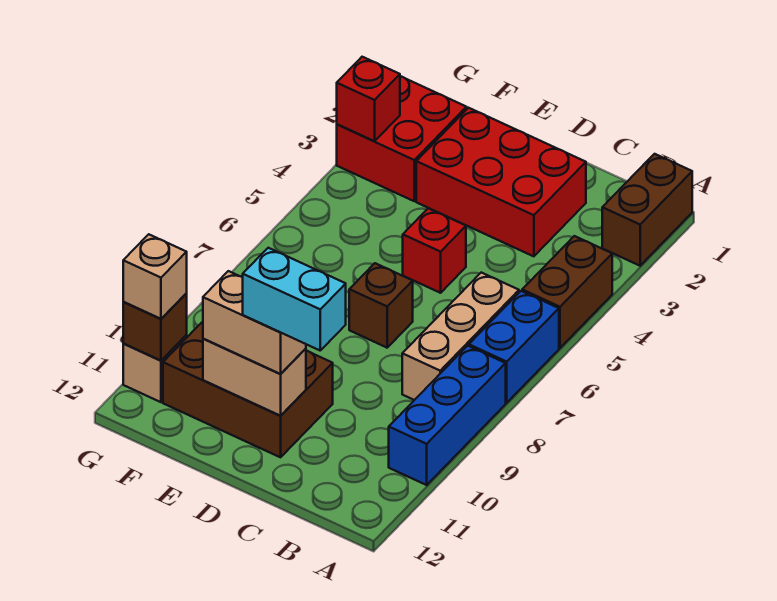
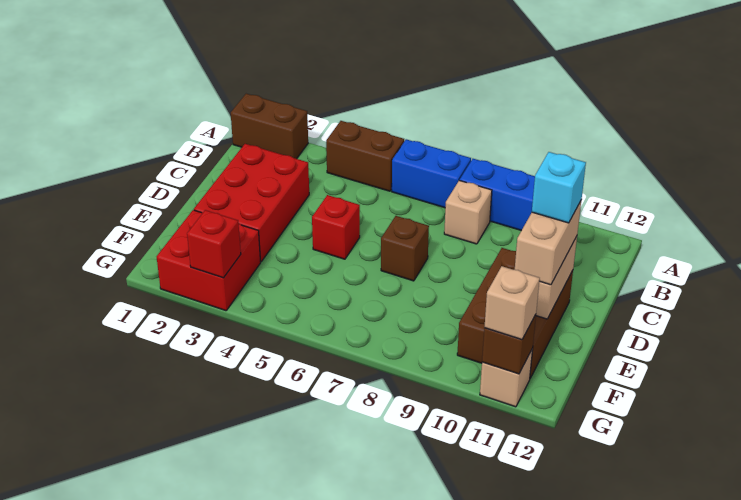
tan 1x3 brick [402,273,519,400] -> tan 1x1 brick [444,180,492,244]
cyan 1x2 brick [243,248,346,350] -> cyan 1x1 brick [532,152,586,223]

